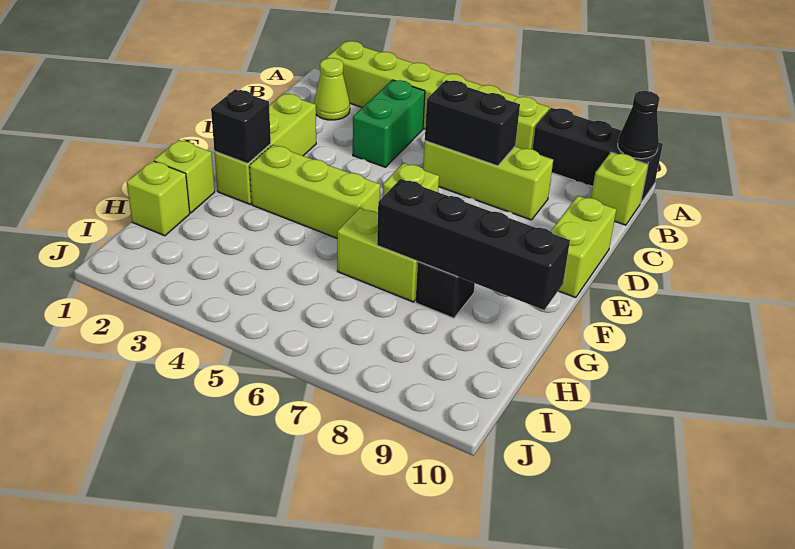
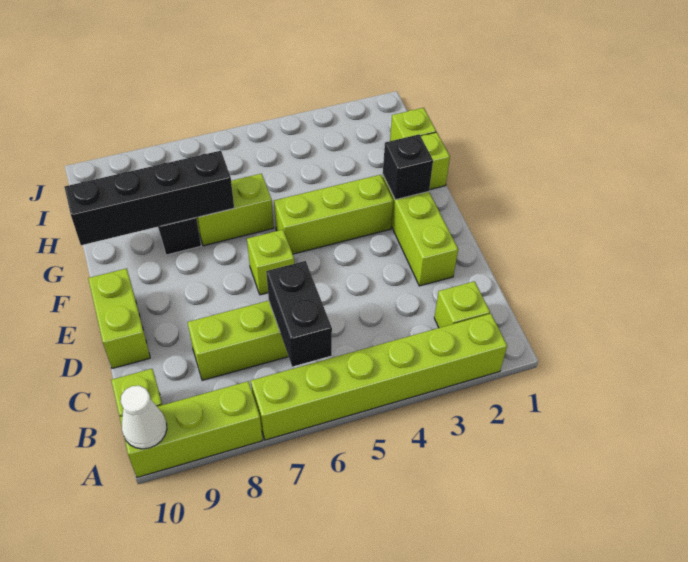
black 1x3 brick [533,108,663,203] -> lime 1x3 brick [120,381,263,477]
black 1x1 cone [618,91,660,159] -> white 1x1 cone [121,386,167,449]
lime 1x1 cone [314,58,350,120] -> lime 1x1 brick [434,281,490,328]
green 1x2 brick [353,80,425,167] -> none
black 1x2 brick [425,80,520,166] -> black 1x2 brick turned to [266,261,332,367]

